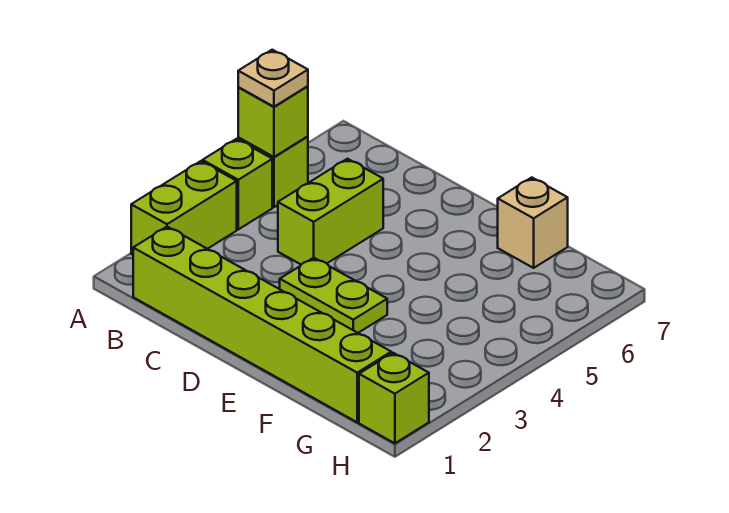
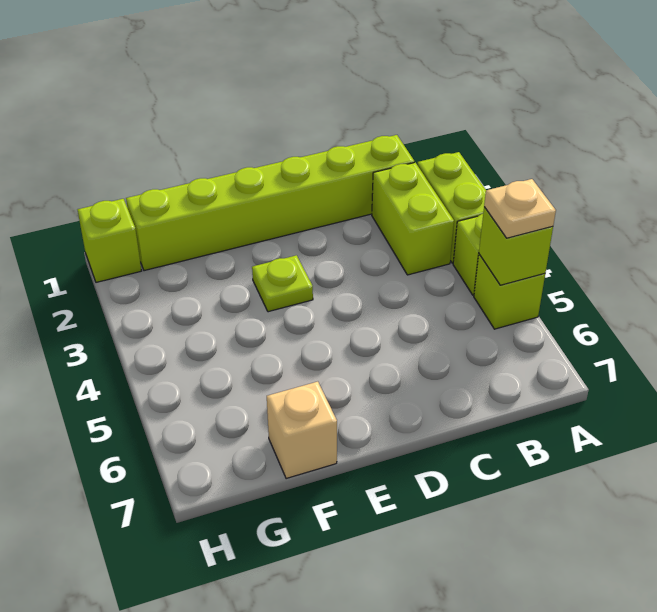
lime 1x2 brick [278,159,383,265] -> lime 1x2 brick moved to [372,163,454,275]
lime 1x2 plate [280,258,387,333] -> lime 1x1 plate [252,255,313,312]

